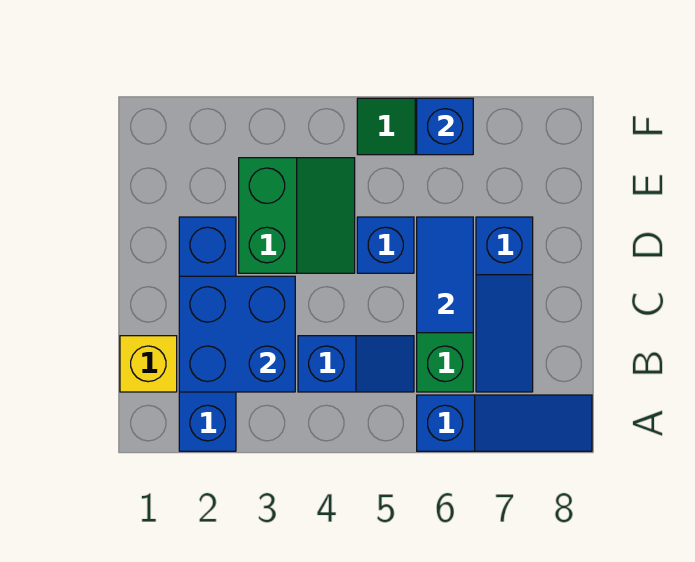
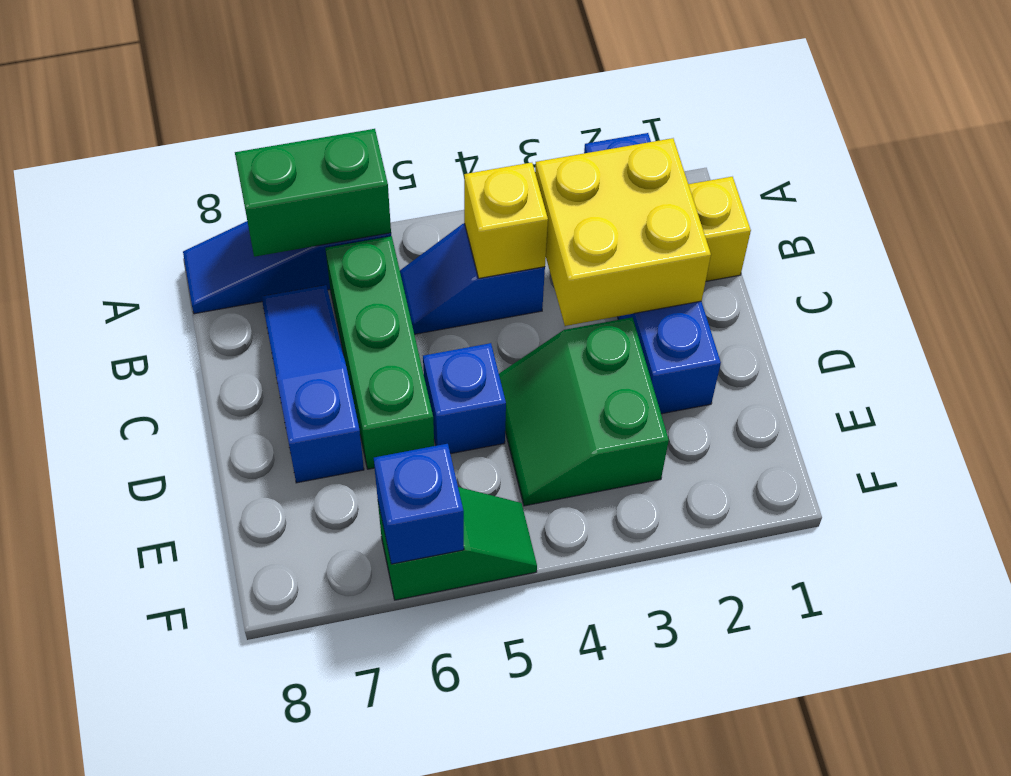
none -> green 1x2 brick [235,129,391,257]
blue 2x2 brick [179,276,295,392] -> yellow 2x2 brick [535,138,711,326]
none -> yellow 1x1 brick [464,163,548,278]
blue 1x2 tile [417,217,473,333] -> none

